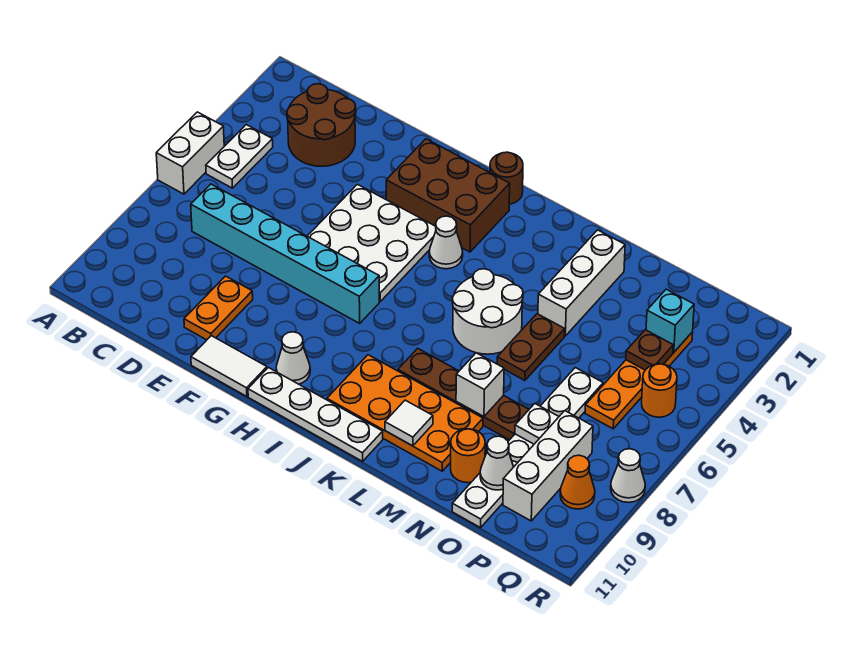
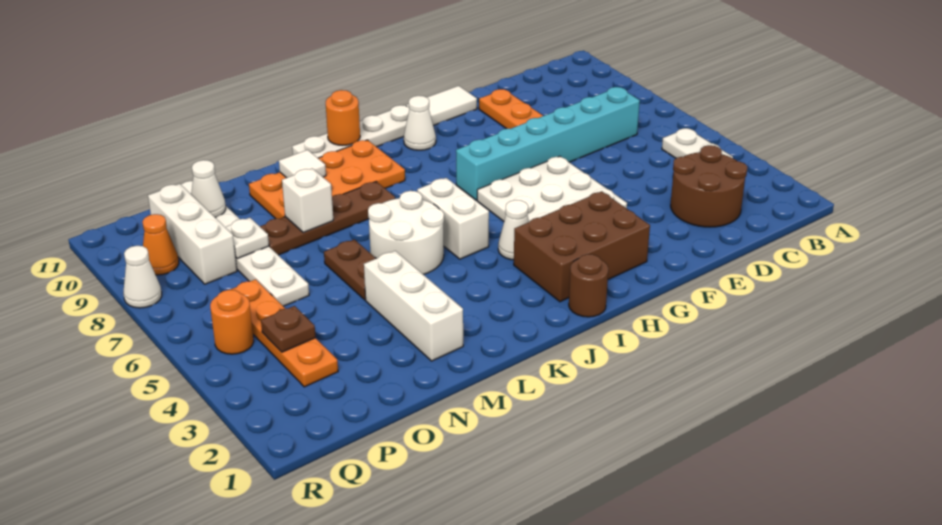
white 1x2 brick [156,112,224,194] -> white 1x2 brick moved to [417,178,489,259]
orange 1x1 round brick [451,429,485,483] -> orange 1x1 round brick moved to [326,90,360,145]
cyan 1x1 brick [646,289,694,352] -> none

